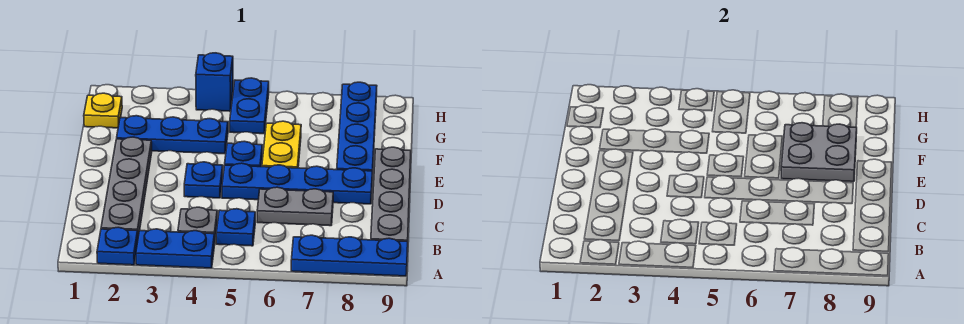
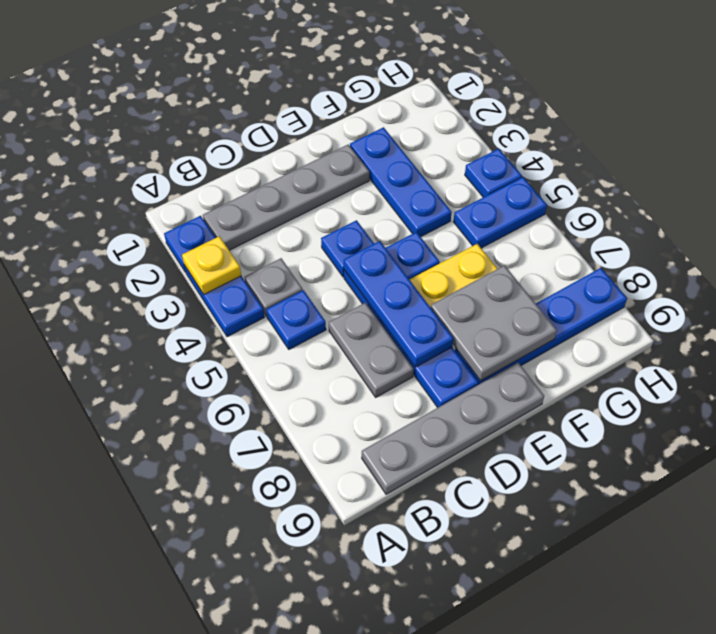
blue 1x3 plate [291,235,408,276] -> blue 1x3 plate moved to [344,241,454,367]
yellow 1x1 plate [84,93,122,128] -> yellow 1x1 plate moved to [182,236,241,294]
blue 1x1 brick [196,53,233,111] -> blue 1x1 plate [465,149,522,197]

